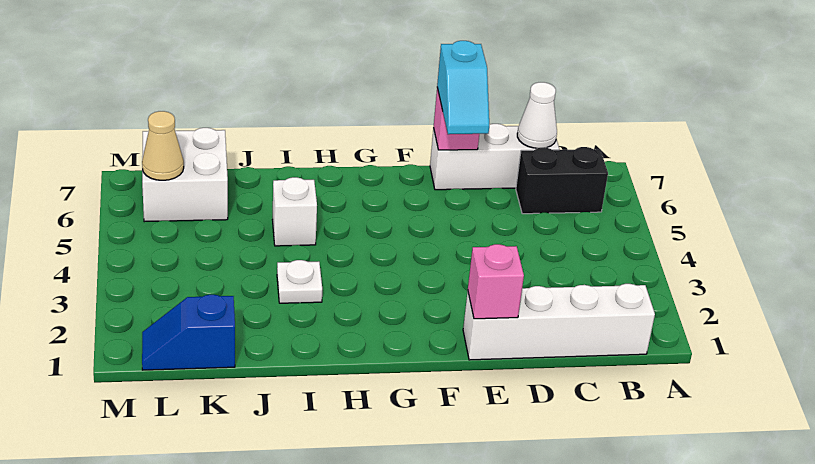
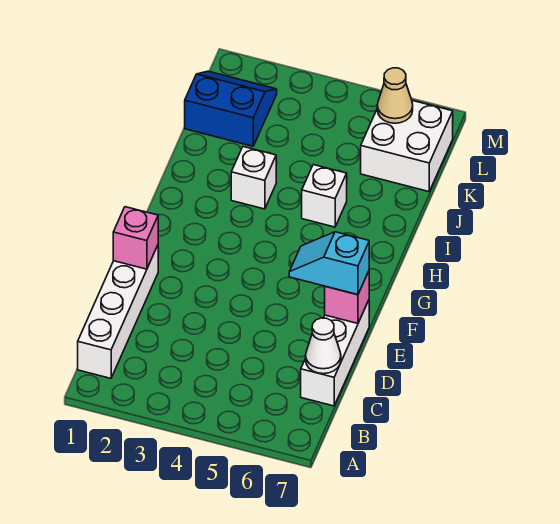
black 1x2 brick [516,147,608,214] -> none
white 1x1 plate [277,260,322,303] -> white 1x1 brick [231,147,276,209]
blue 1x2 slope [142,295,235,370] -> blue 2x2 slope [185,71,277,146]

